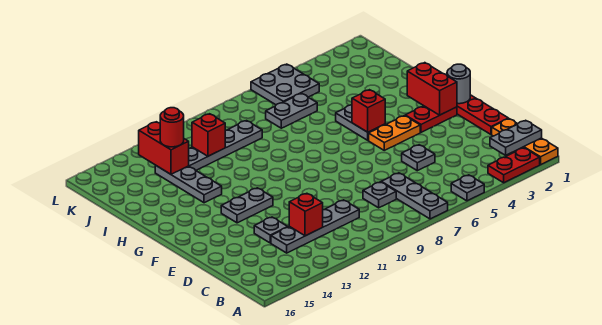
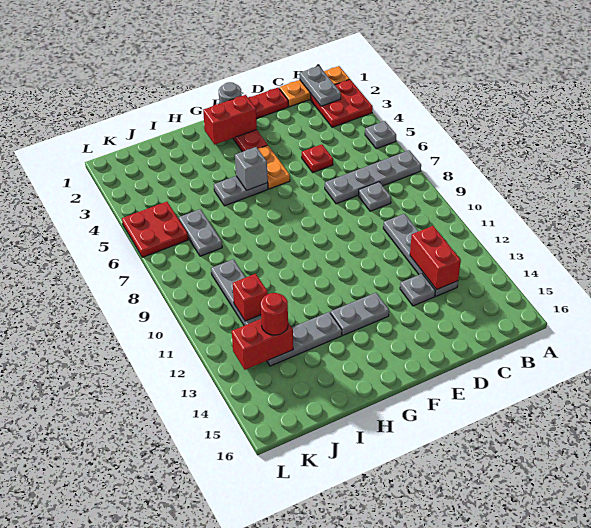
red 1x2 plate [488,148,540,183] -> red 2x2 plate [311,80,373,127]
grey 1x3 plate [381,173,448,219] -> grey 1x4 plate [325,150,421,204]
red 1x1 brick [289,193,323,236] -> red 1x2 brick [410,226,461,290]
grey 1x1 plate [402,145,435,171] -> red 1x1 plate [302,144,333,172]
grey 1x2 plate [221,188,273,223] -> grey 1x2 plate turned to [330,293,389,335]
red 1x1 brick [352,90,385,132] -> grey 1x1 brick [235,147,268,190]
grey 2x2 plate [251,64,319,105] -> red 2x2 plate [122,202,188,257]

